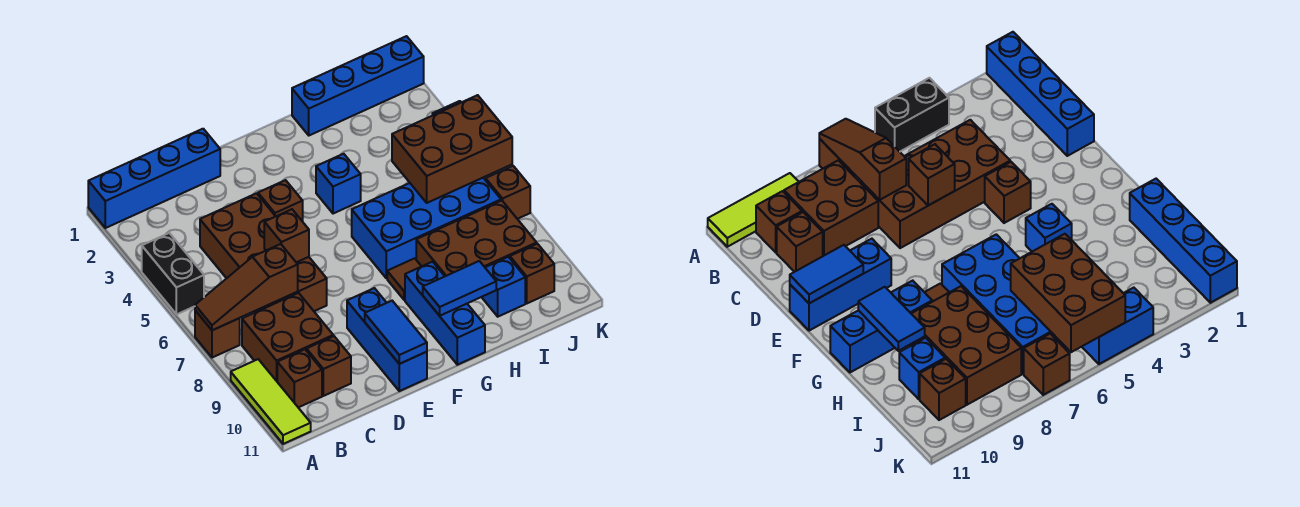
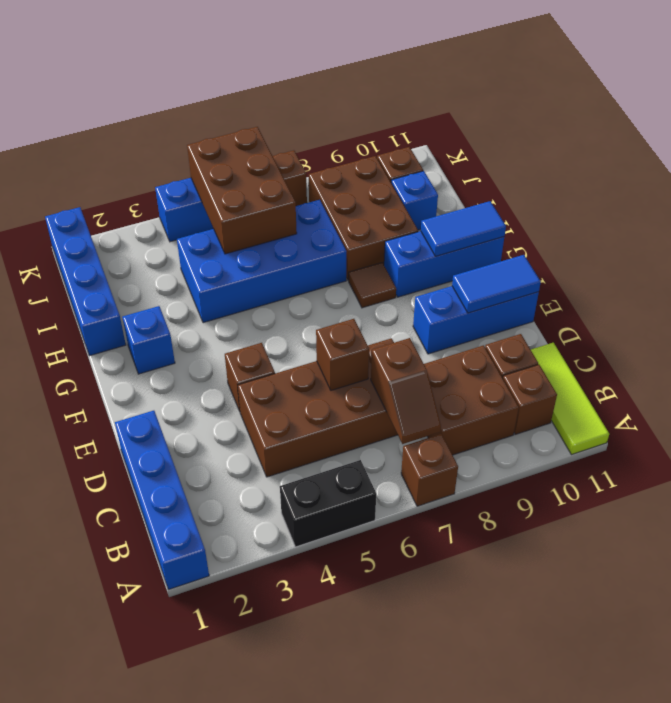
brown 1x3 slope [195,244,298,330] -> brown 1x2 slope [371,338,441,444]
lime 1x3 tile [231,359,311,444] -> lime 1x3 tile turned to [531,343,609,455]
blue 1x1 brick [316,154,361,214] -> blue 1x1 brick moved to [122,306,175,374]
blue 2x4 brick [352,178,501,278] -> blue 2x4 brick turned to [177,200,347,323]
blue 1x2 tile [423,261,496,316] -> blue 1x2 tile turned to [421,201,506,256]

